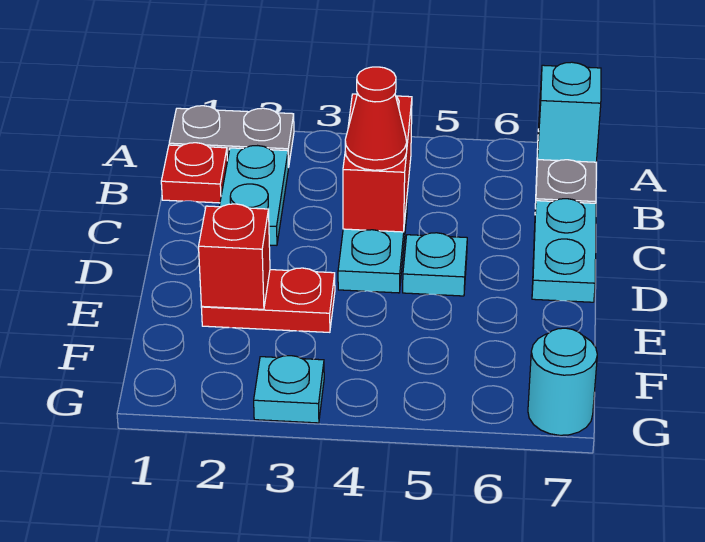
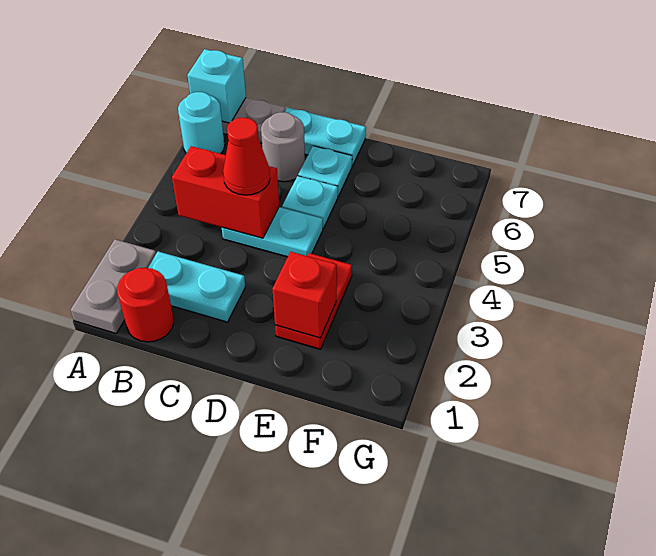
red 1x1 plate [161,143,227,203] -> red 1x1 round brick [117,268,174,342]
none -> grey 1x1 round brick [261,112,305,182]
cyan 1x1 plate [254,356,324,423] -> cyan 1x1 plate moved to [298,146,352,196]
cyan 1x1 round brick [528,328,597,435] -> cyan 1x1 round brick moved to [178,92,225,154]

